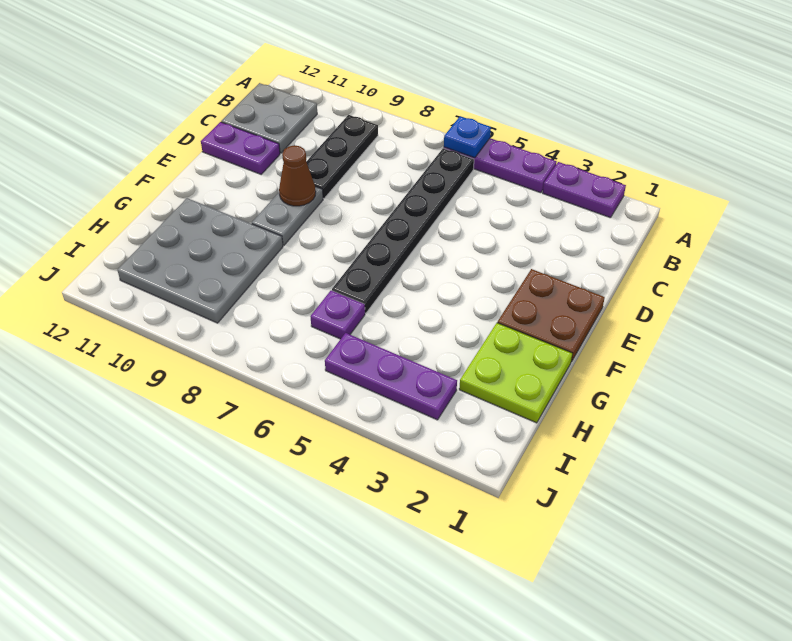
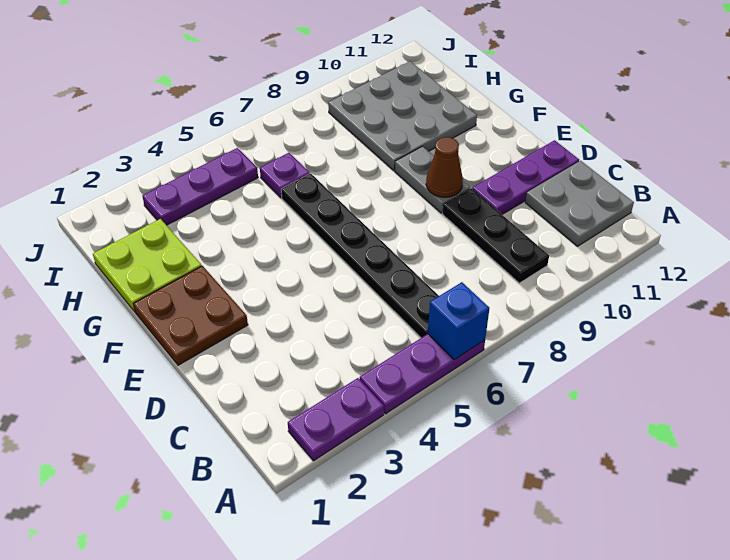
blue 1x1 plate [444,116,491,158] -> blue 1x1 brick [428,282,489,360]
purple 1x2 plate [201,122,280,174] -> purple 1x3 plate [472,140,579,214]

